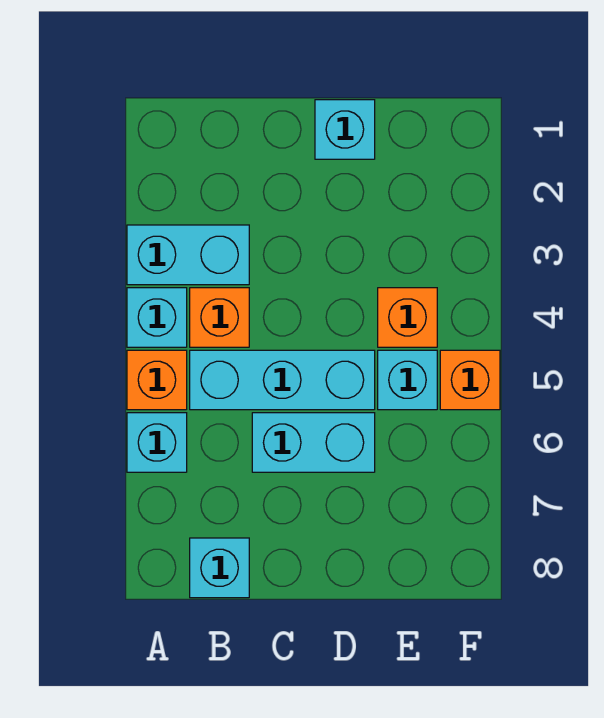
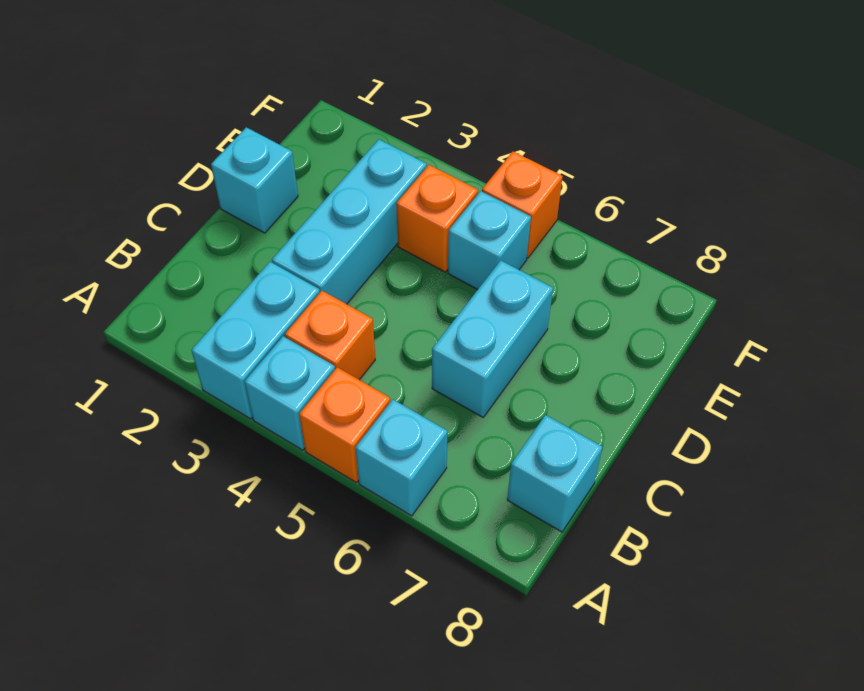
cyan 1x3 brick [190,350,375,410] -> cyan 1x3 brick moved to [272,139,427,304]

